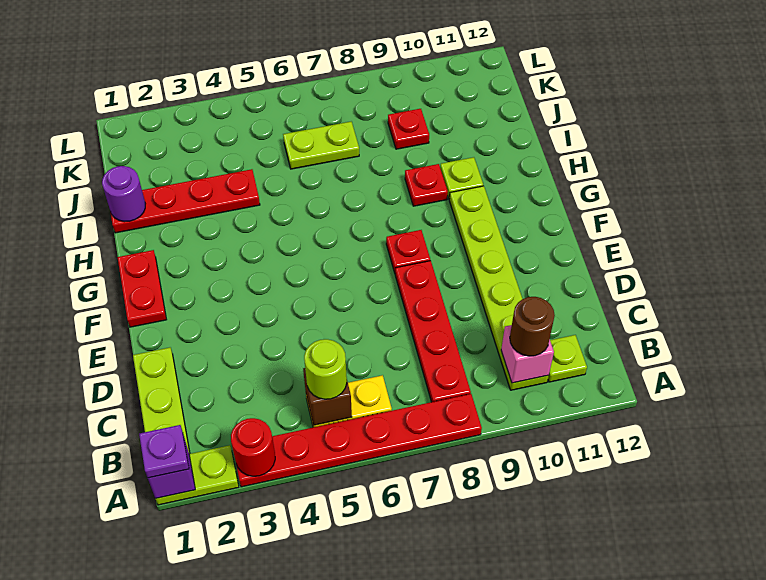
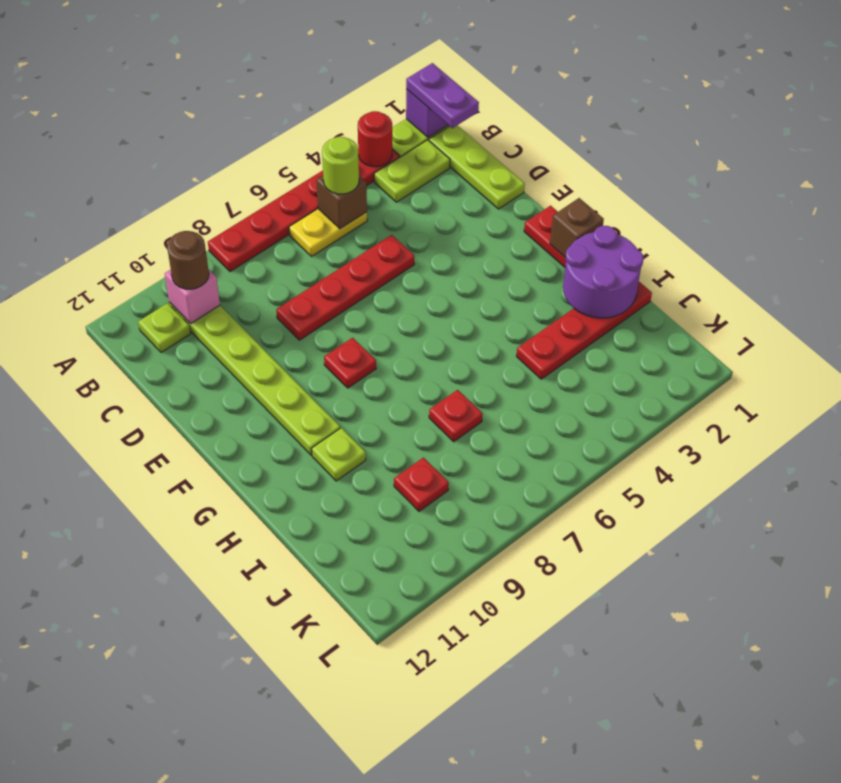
purple 1x1 plate [139,425,189,478] -> purple 1x2 plate [406,63,479,128]
red 1x4 plate [395,261,471,402] -> red 1x4 plate turned to [276,235,414,340]
none -> brown 1x1 brick [550,198,604,258]
red 1x1 plate [405,164,448,206] -> red 1x1 plate moved to [429,390,482,442]
purple 1x1 round brick [102,166,145,222] -> purple 2x2 round brick [563,226,643,318]
lime 1x2 plate [283,122,359,169] -> lime 1x2 plate moved to [374,140,450,202]

